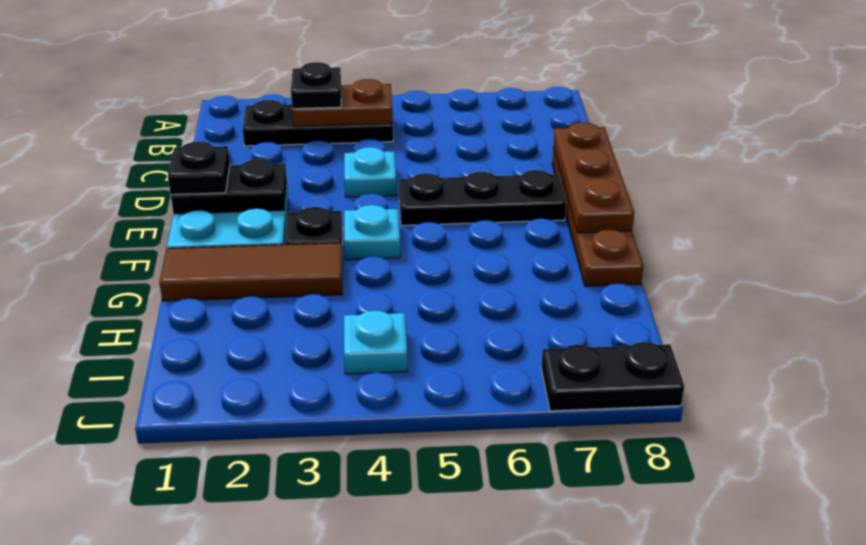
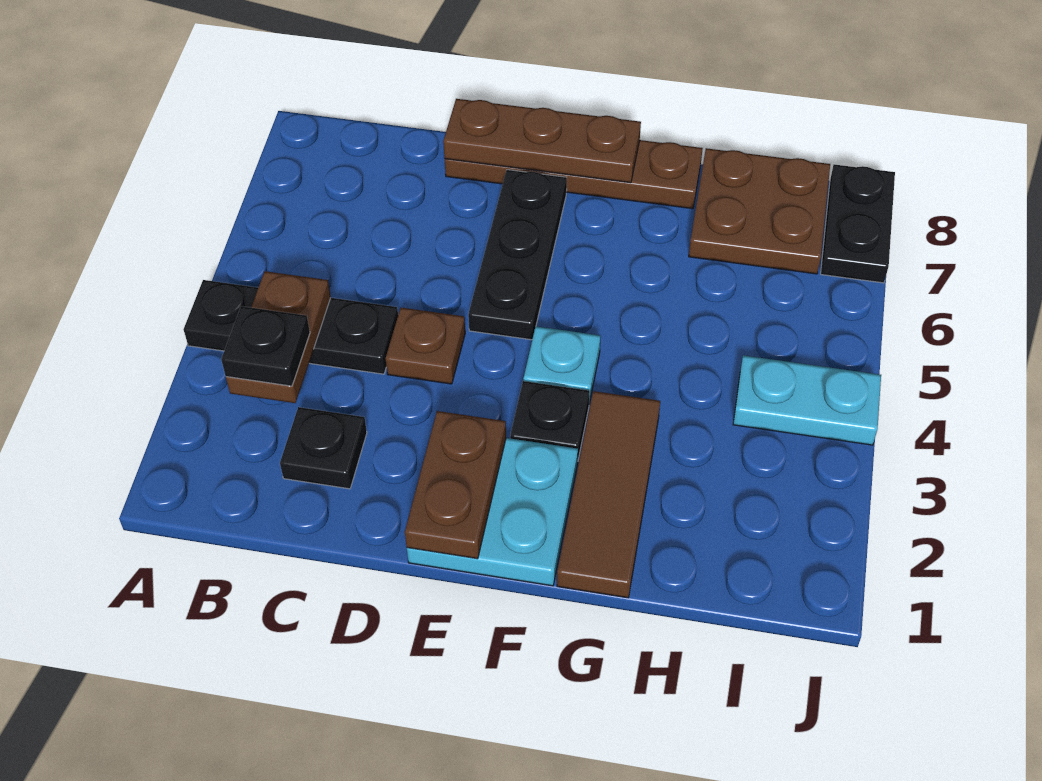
black 1x3 plate [243,100,393,146] -> black 1x3 plate turned to [184,280,398,374]
cyan 1x1 plate [344,147,397,197] -> brown 1x1 plate [385,308,465,384]
black 1x2 plate [171,159,287,214] -> brown 1x2 plate [405,411,506,559]
black 1x1 plate [168,141,230,195] -> black 1x1 plate moved to [280,407,367,489]
none -> brown 2x2 plate [689,148,830,274]
cyan 1x1 plate [344,311,408,374] -> cyan 1x2 plate [733,355,881,445]

